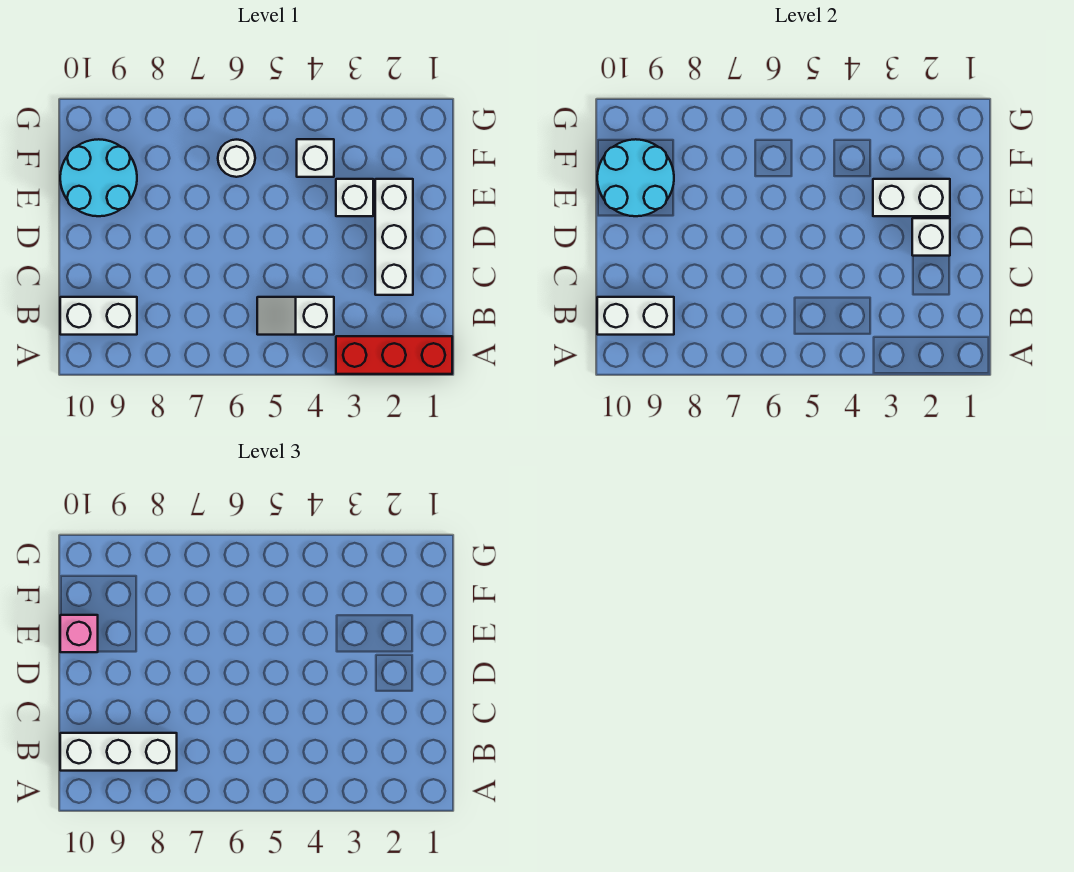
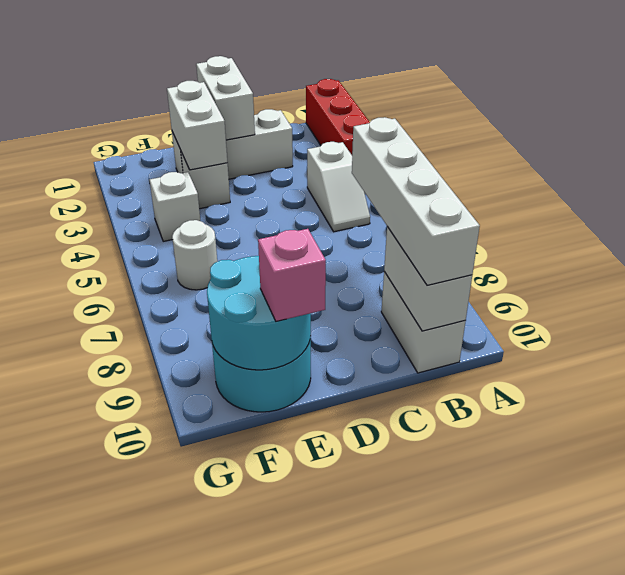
white 1x3 brick [60,733,177,771] -> white 1x4 brick [352,117,480,285]
white 1x1 brick [912,218,950,256] -> white 1x2 brick [196,56,255,140]

